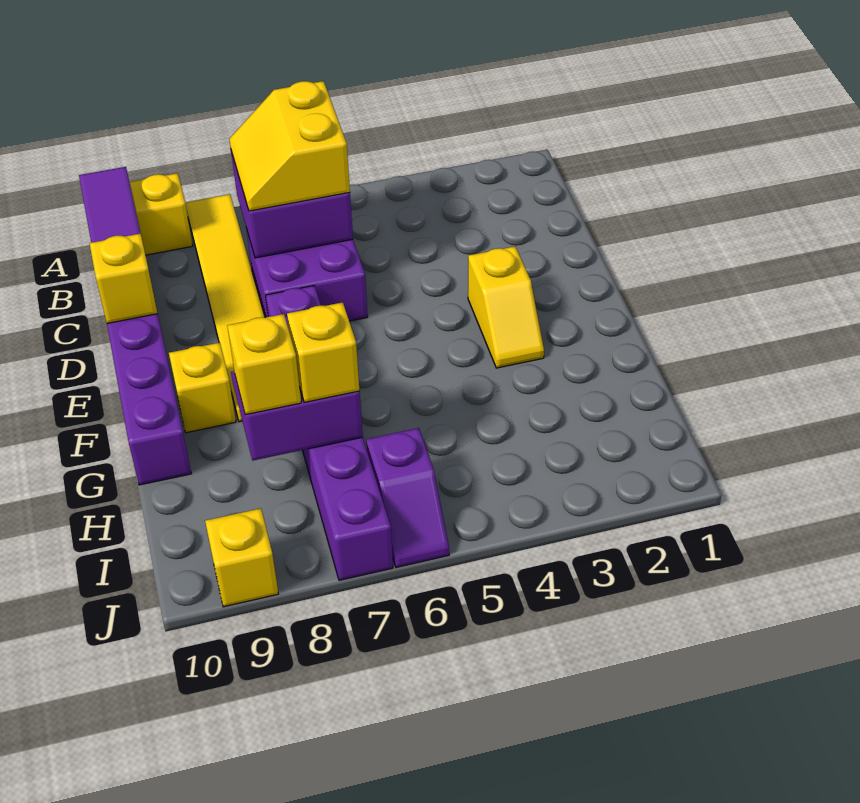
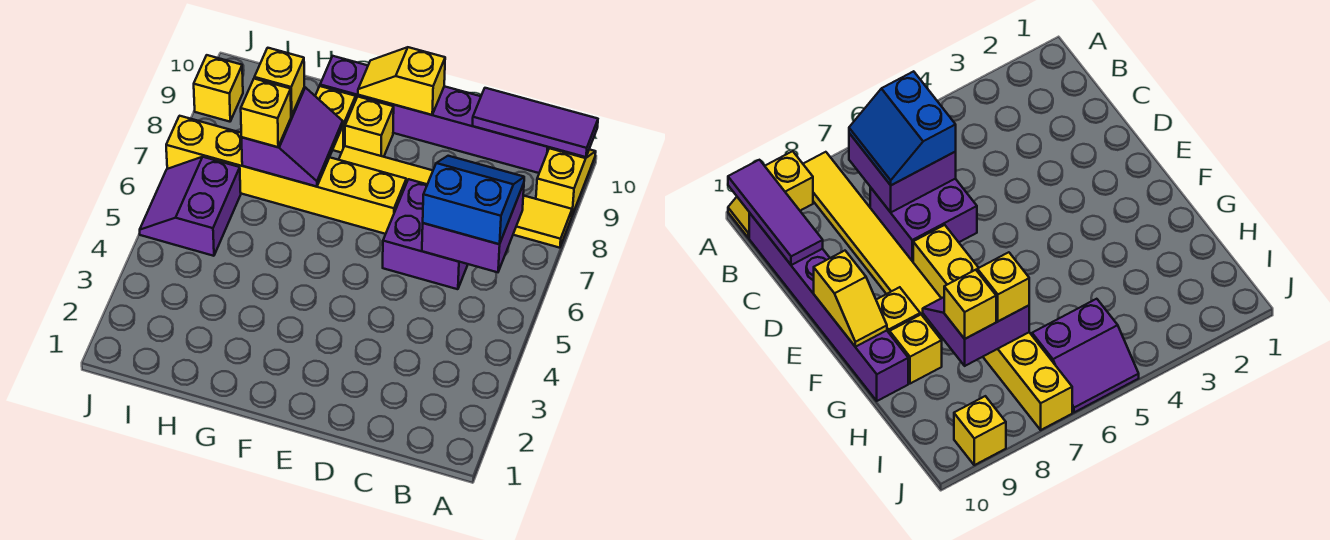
yellow 2x2 slope [229,81,350,211] -> blue 2x2 slope [423,156,524,244]
yellow 1x1 brick [90,234,157,323] -> yellow 1x1 brick moved to [315,86,356,153]
yellow 1x2 slope [468,246,544,368] -> yellow 1x2 slope moved to [358,47,445,115]
purple 1x6 brick [266,286,393,580] -> yellow 1x6 brick [166,116,406,234]
purple 1x2 slope [366,428,449,567] -> purple 2x2 slope [140,157,241,256]

